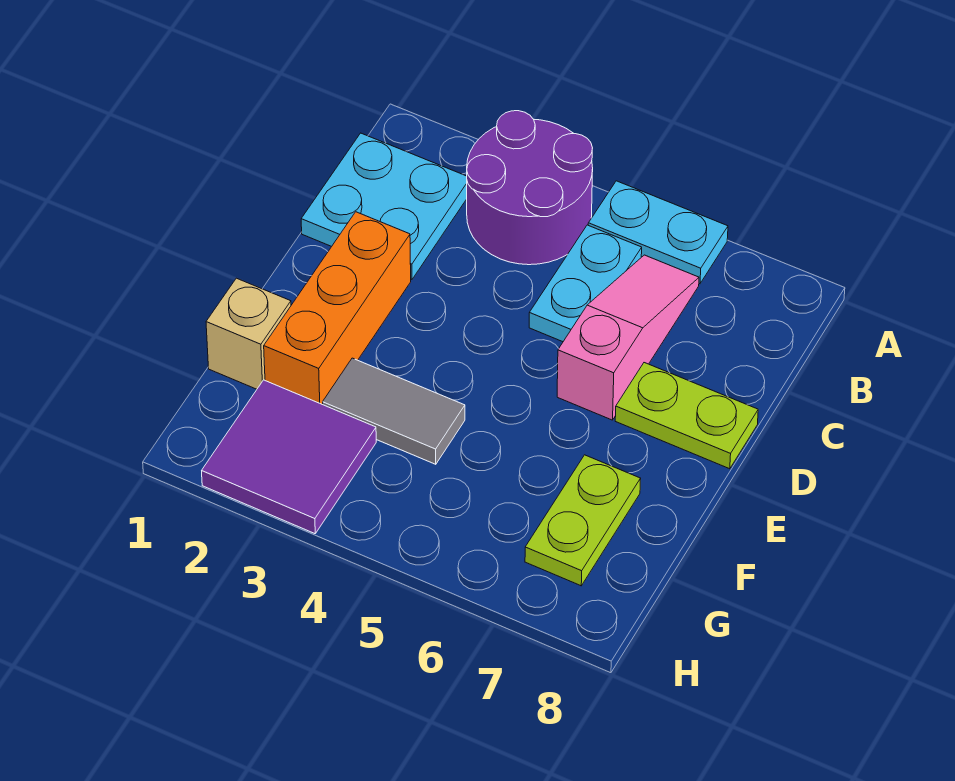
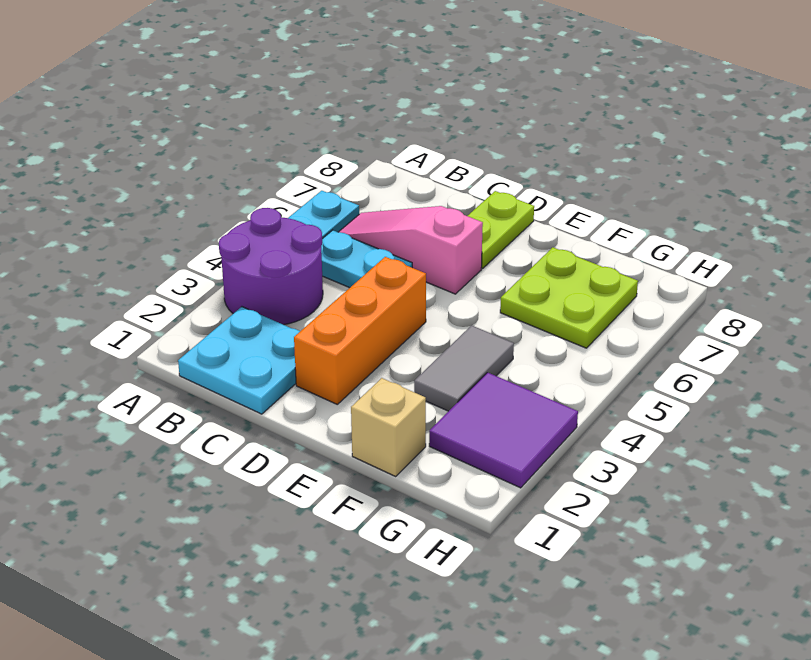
orange 1x3 brick [264,212,411,404] -> orange 1x3 brick turned to [294,257,426,404]
lime 1x2 plate [525,455,641,586] -> lime 2x2 plate [500,247,638,348]

